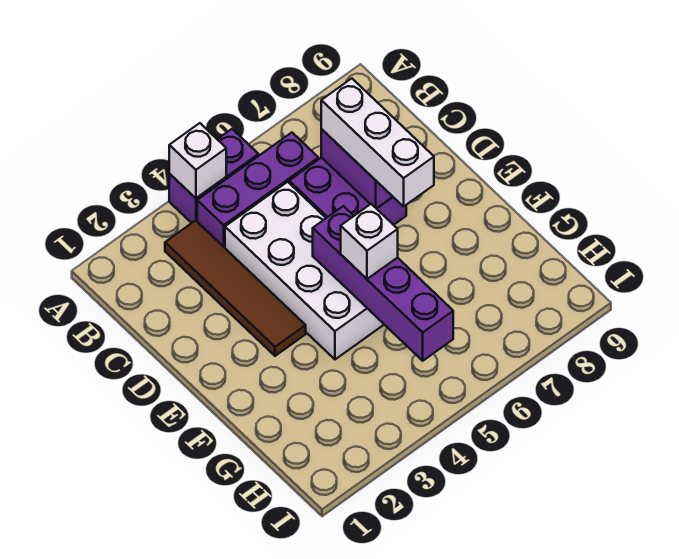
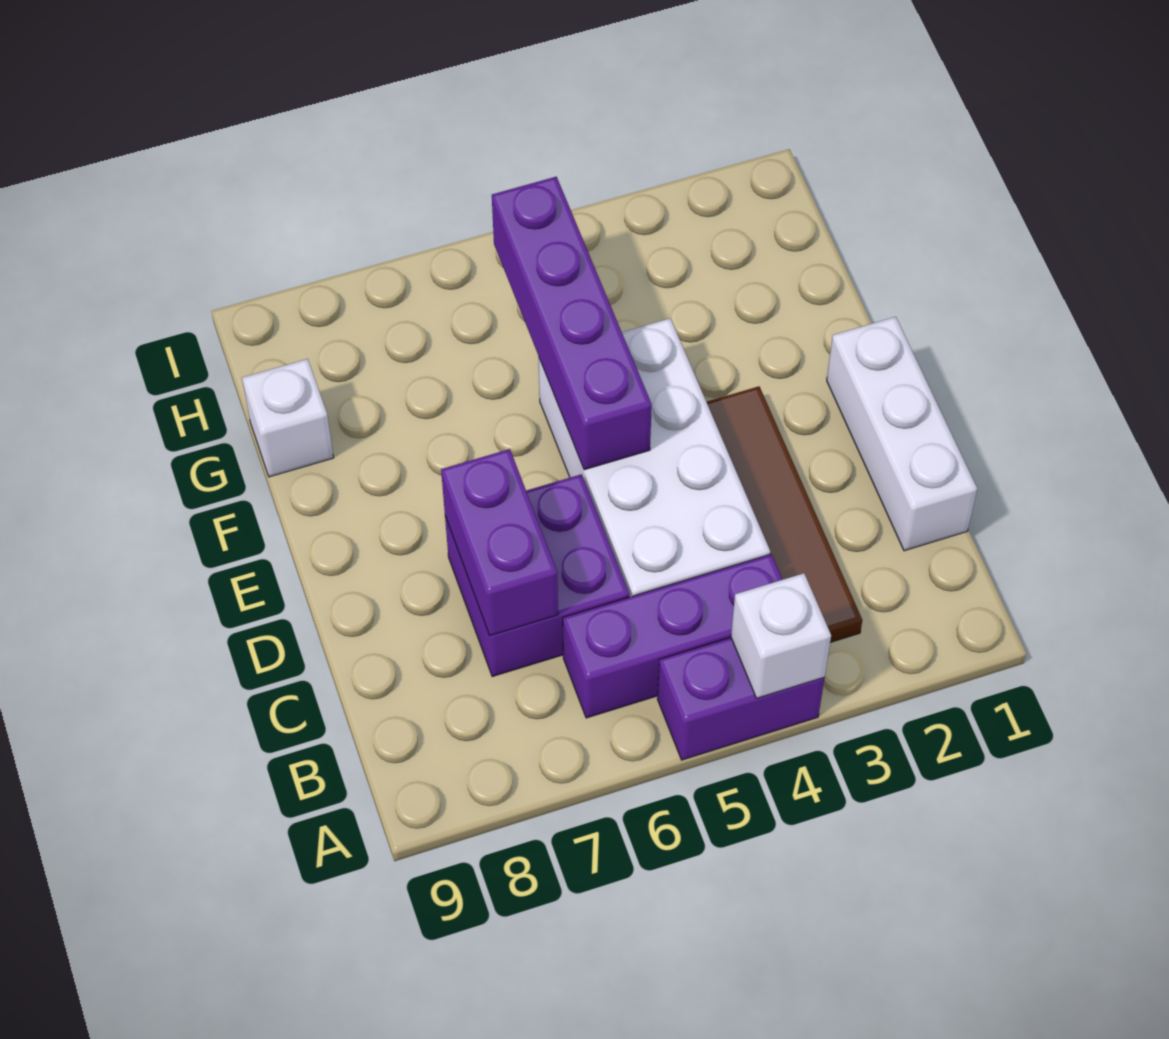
white 1x3 brick [321,79,434,206] -> white 1x3 brick moved to [827,317,977,551]
white 1x1 brick [341,204,398,279] -> white 1x1 brick moved to [242,359,334,477]

